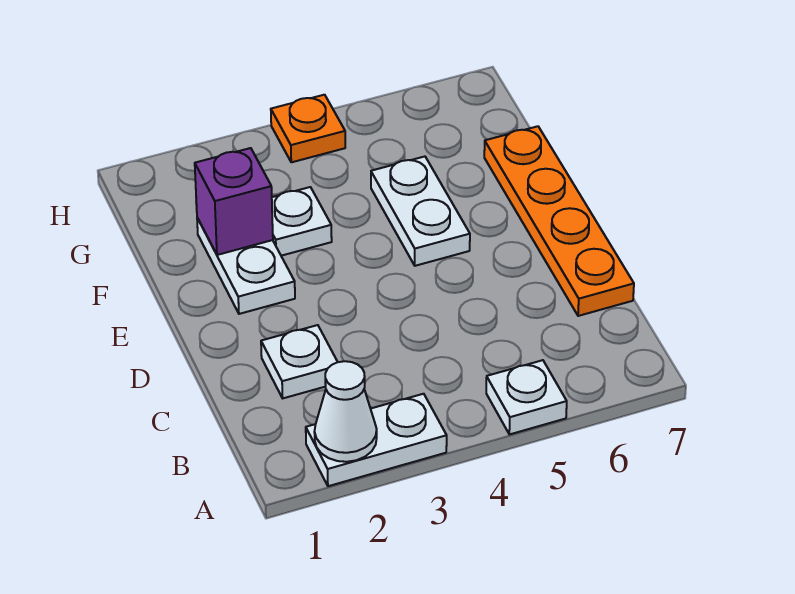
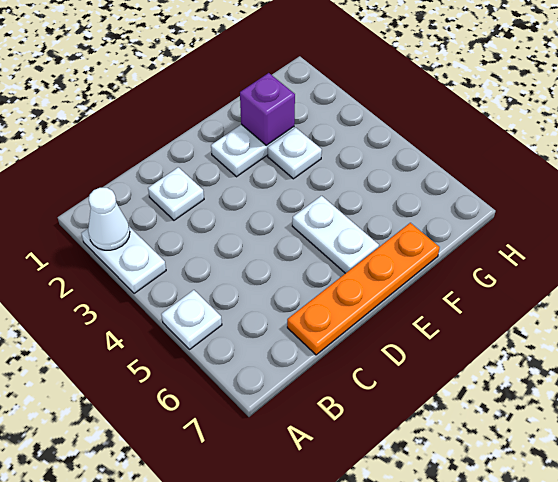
white 1x2 plate [371,157,470,266] -> white 1x2 plate turned to [292,196,379,273]
orange 1x1 plate [271,95,345,162] -> none

